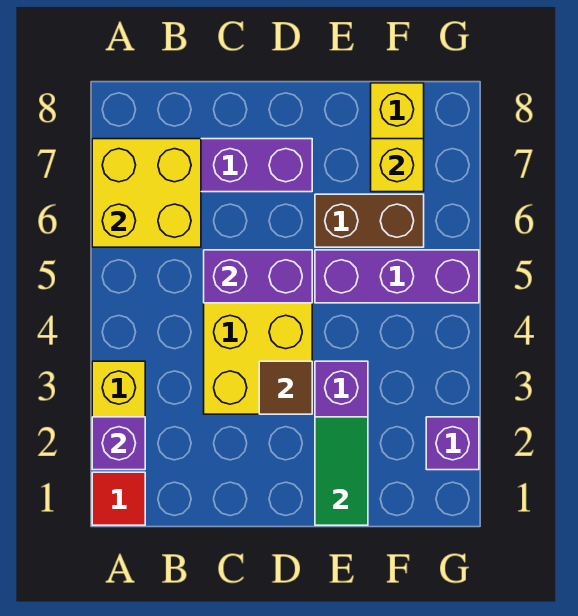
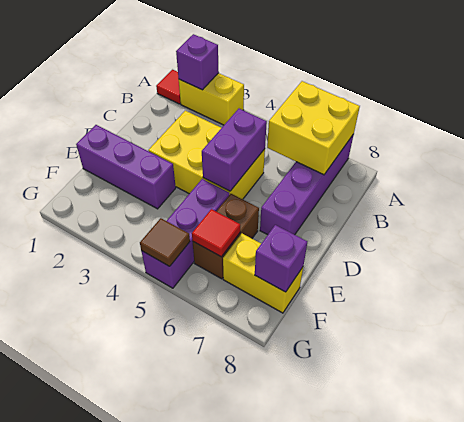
brown 1x1 tile [259,361,312,414] -> brown 1x1 tile moved to [140,218,190,266]
green 1x2 tile [315,417,368,525] -> none
none -> red 1x1 tile [192,209,240,257]
yellow 1x1 brick [371,139,424,192] -> none
purple 1x1 brick [426,417,479,470] -> purple 1x1 brick moved to [255,225,307,292]

